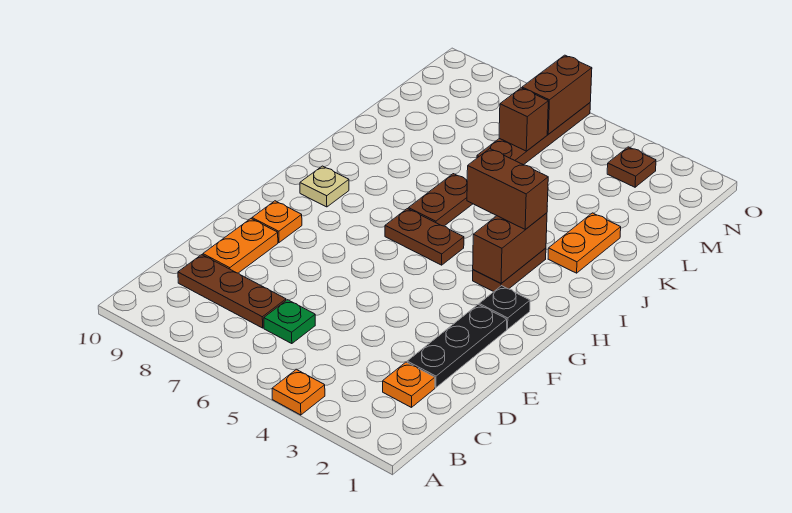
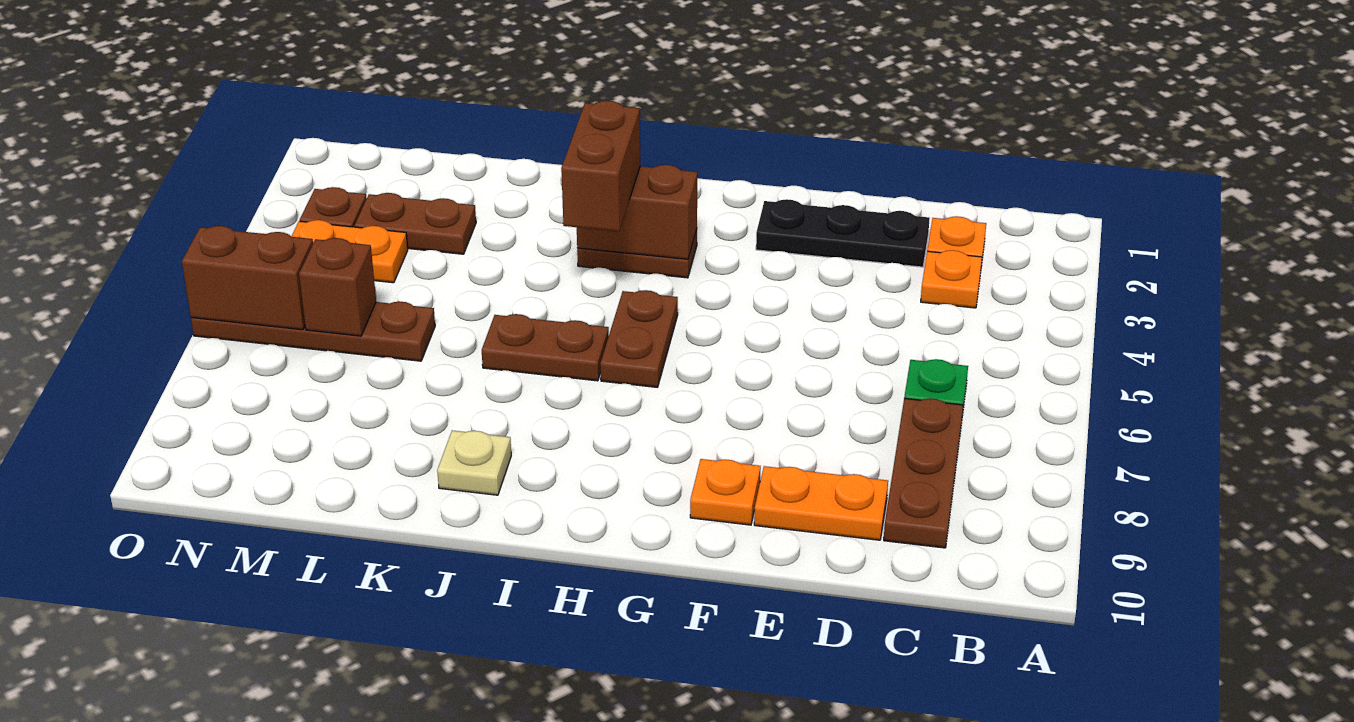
orange 1x1 plate [272,369,325,415] -> orange 1x1 plate moved to [921,250,982,308]
black 1x1 plate [479,286,530,329] -> none
tan 1x1 plate [300,166,349,207] -> tan 1x1 plate moved to [437,430,511,495]
orange 1x2 plate [548,213,621,273] -> orange 1x2 plate moved to [291,220,408,283]
none -> brown 1x2 plate [354,193,476,254]

